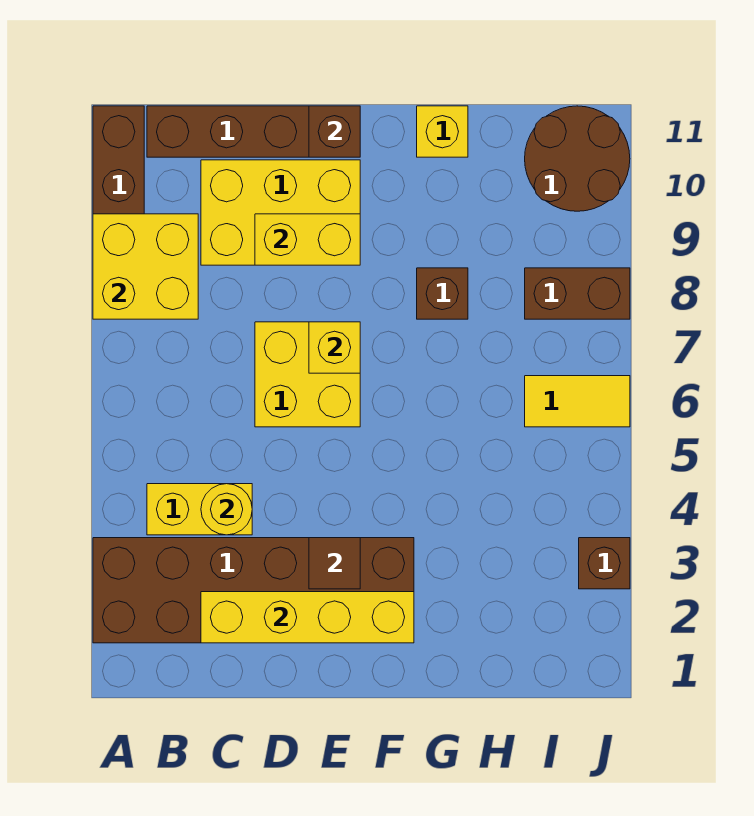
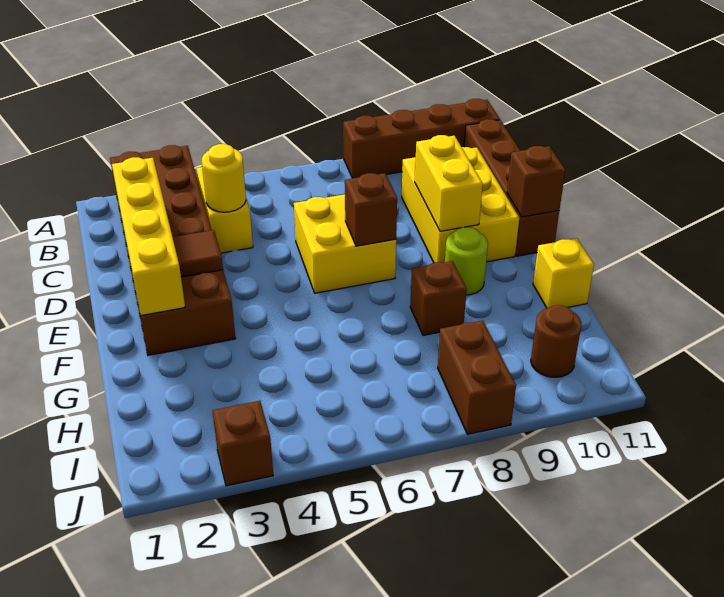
yellow 2x2 brick [93,214,198,319] -> none
yellow 1x1 brick [309,322,360,373] -> brown 1x1 brick [345,173,397,246]
none -> lime 1x1 round brick [445,227,488,295]
yellow 1x2 tile [525,376,630,427] -> none
brown 2x2 round brick [525,106,630,211] -> brown 1x1 round brick [531,305,581,377]

